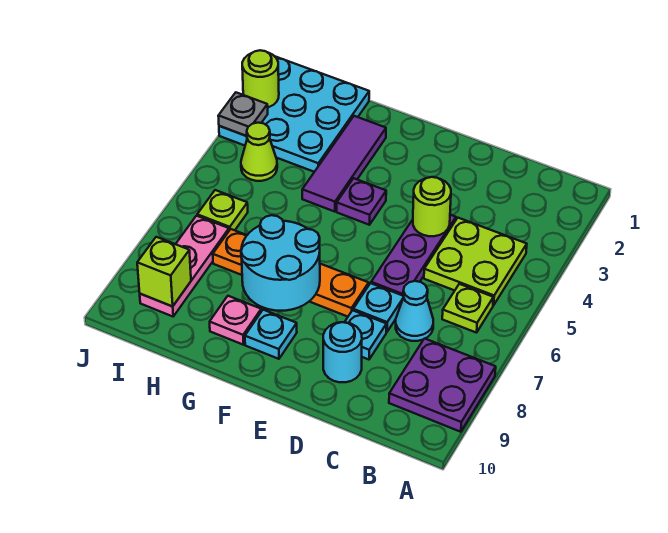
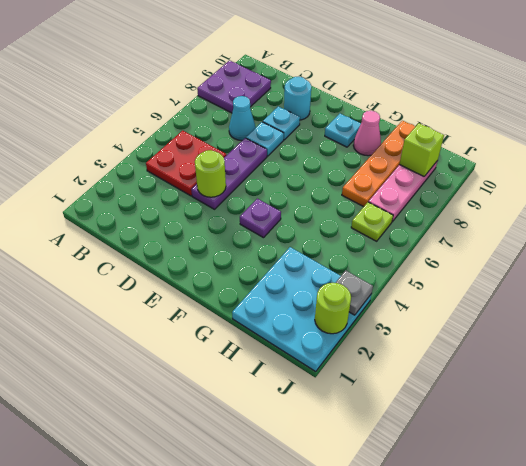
lime 2x2 plate [424,218,527,305] -> red 2x2 plate [146,131,227,196]
lime 1x1 plate [442,284,493,333] -> none
orange 1x4 plate [213,229,369,317] -> orange 1x4 plate turned to [342,121,415,207]
cyan 2x2 round brick [241,215,320,311] -> none
purple 1x3 tile [302,116,386,212] -> none
pink 1x1 plate [210,296,261,345] -> pink 1x1 cone [353,111,381,156]
lime 1x1 cone [241,123,277,181] -> none

